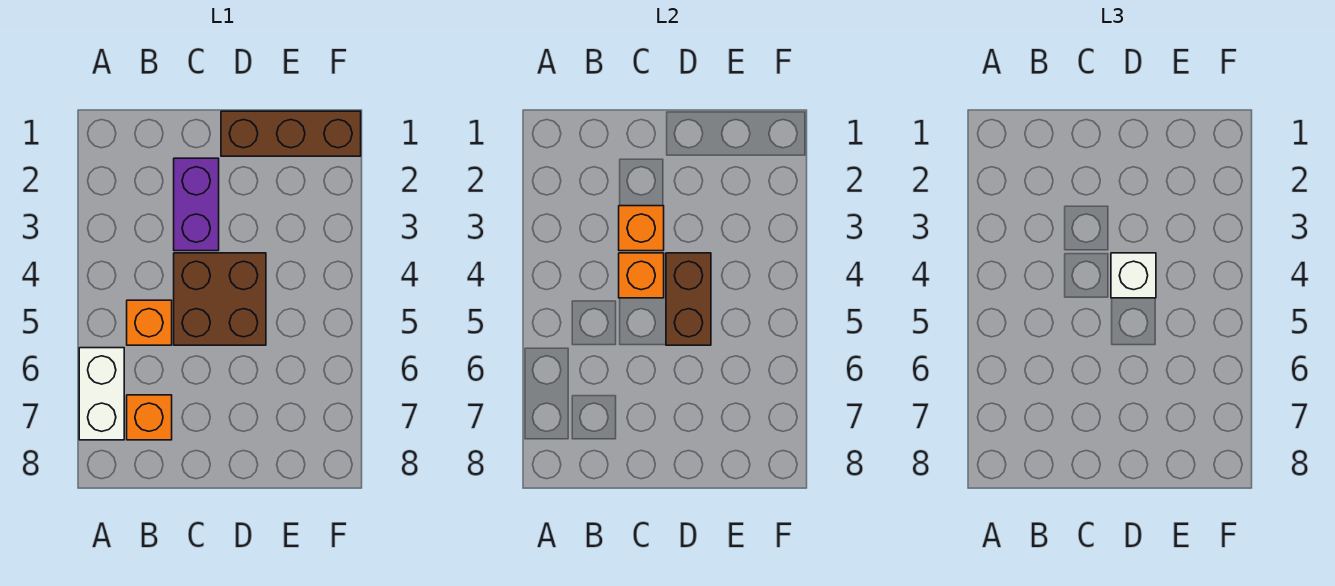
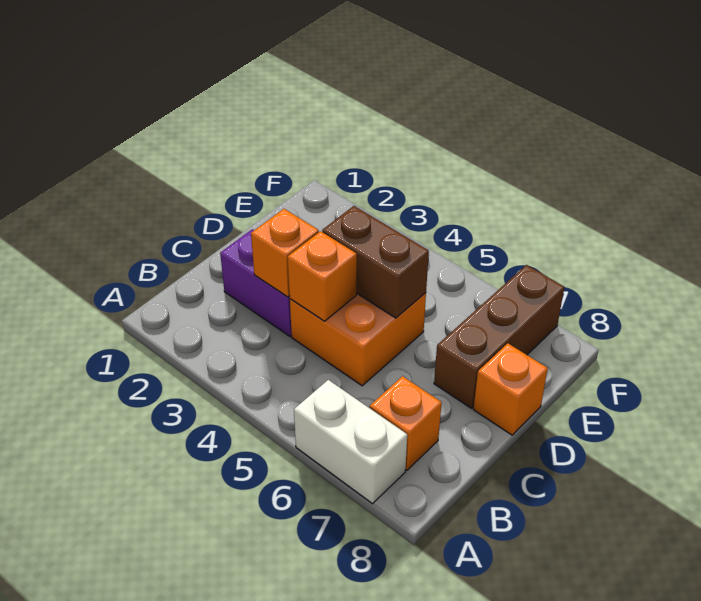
orange 1x1 brick [127,300,172,345] -> orange 1x1 brick moved to [473,343,548,435]
brown 2x2 brick [174,253,266,345] -> orange 2x2 brick [290,293,426,386]
brown 1x3 brick [221,111,361,156] -> brown 1x3 brick moved to [434,265,564,408]
white 1x1 brick [1111,253,1156,298] -> none

